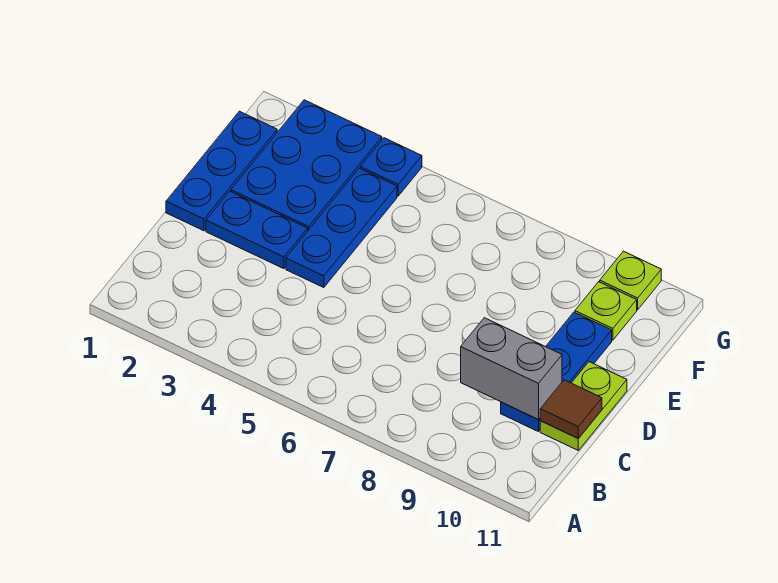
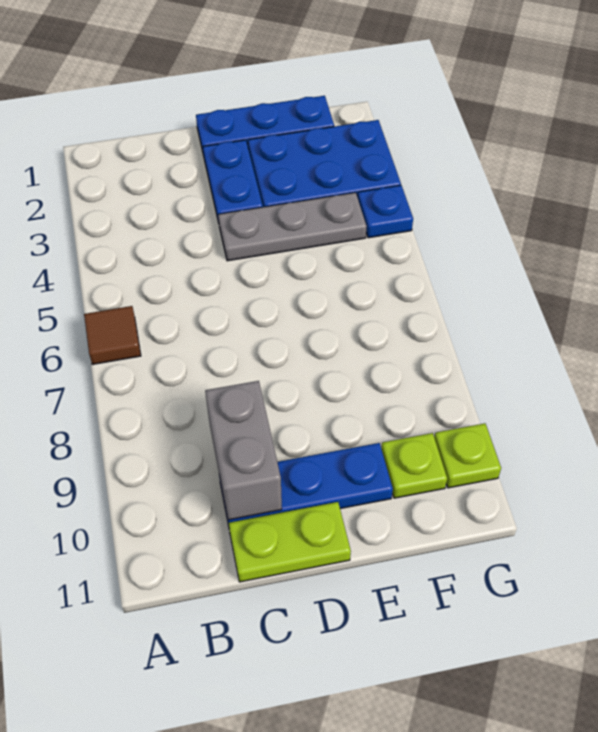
brown 1x1 tile [540,380,602,438] -> brown 1x1 tile moved to [84,306,141,365]
blue 1x3 plate [286,168,397,288] -> grey 1x3 plate [218,193,367,261]

